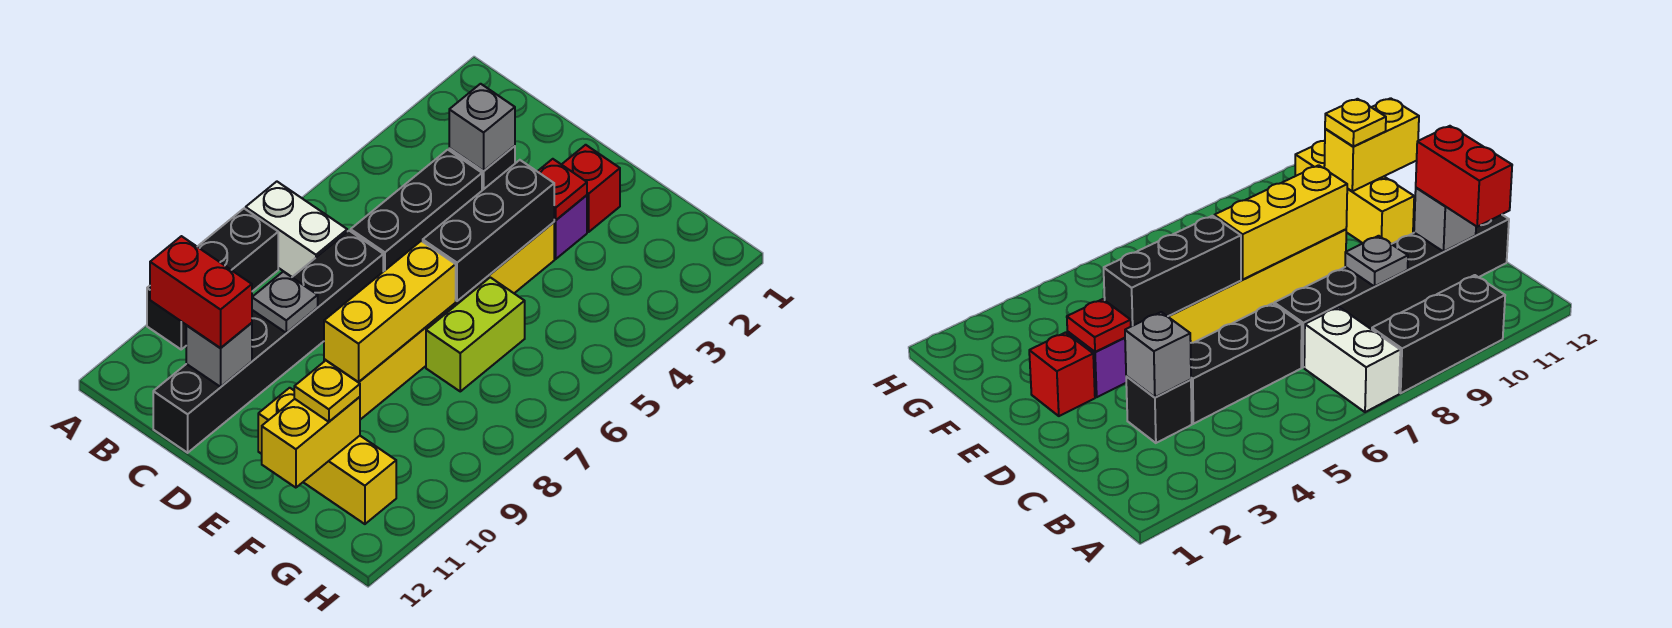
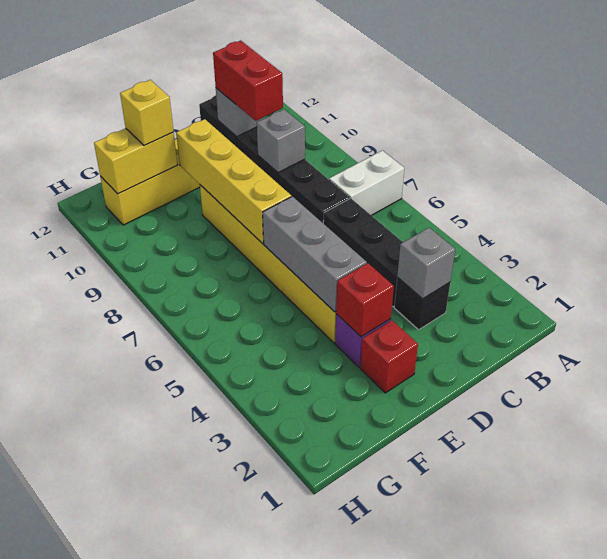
black 1x3 brick [147,209,278,349] -> none
red 1x2 brick [150,236,252,348] -> red 1x2 brick turned to [213,41,283,121]
grey 1x1 plate [252,272,318,333] -> grey 1x1 brick [257,109,305,173]
red 1x1 plate [537,159,587,220] -> red 1x1 brick [336,263,394,337]
black 1x3 brick [423,160,554,301] -> grey 1x3 brick [263,196,367,312]
yellow 1x3 brick [324,241,456,382] -> yellow 1x4 brick [176,119,291,244]
lime 1x2 brick [426,277,525,391] -> none
yellow 1x2 brick [262,397,360,488] -> yellow 1x2 brick turned to [94,128,177,194]
yellow 1x1 plate [294,360,360,422] -> yellow 1x1 brick [120,80,174,146]

